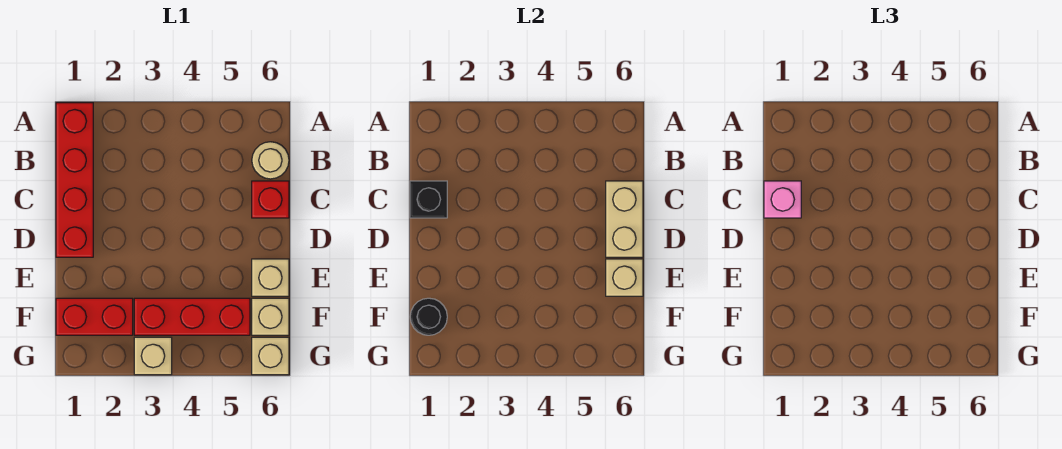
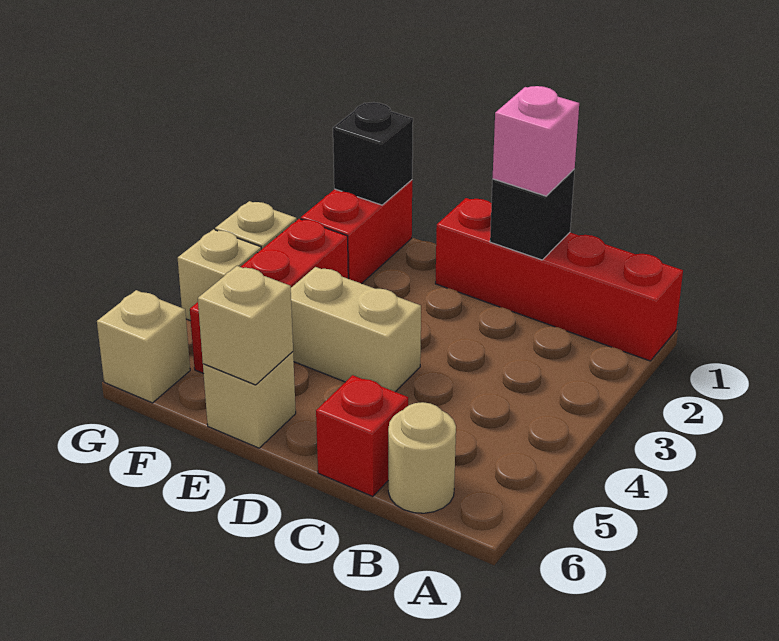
tan 1x2 brick [606,181,643,257] -> tan 1x2 brick moved to [291,267,421,392]
black 1x1 round brick [410,298,447,335] -> black 1x1 brick [333,102,413,205]
tan 1x1 brick [252,298,289,335] -> tan 1x1 brick moved to [178,229,261,321]

